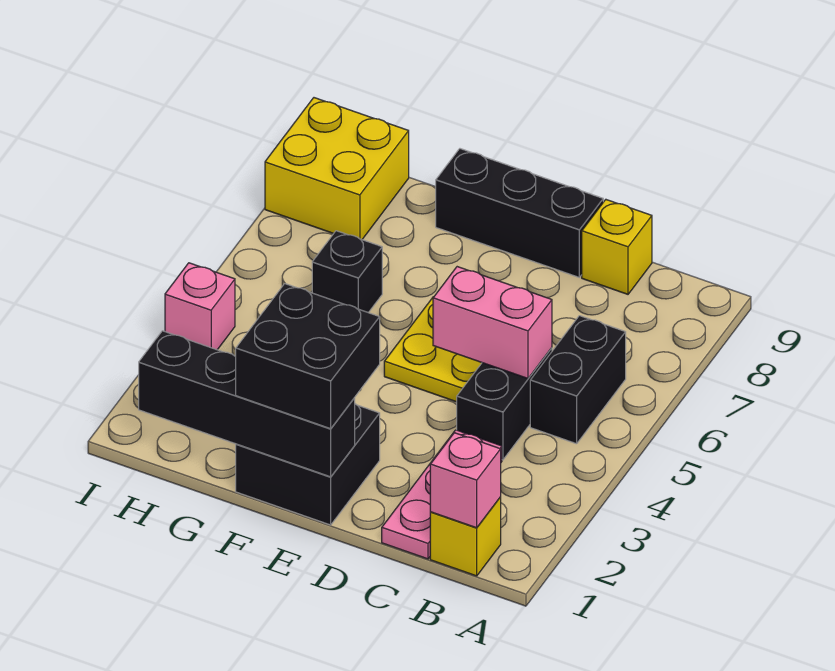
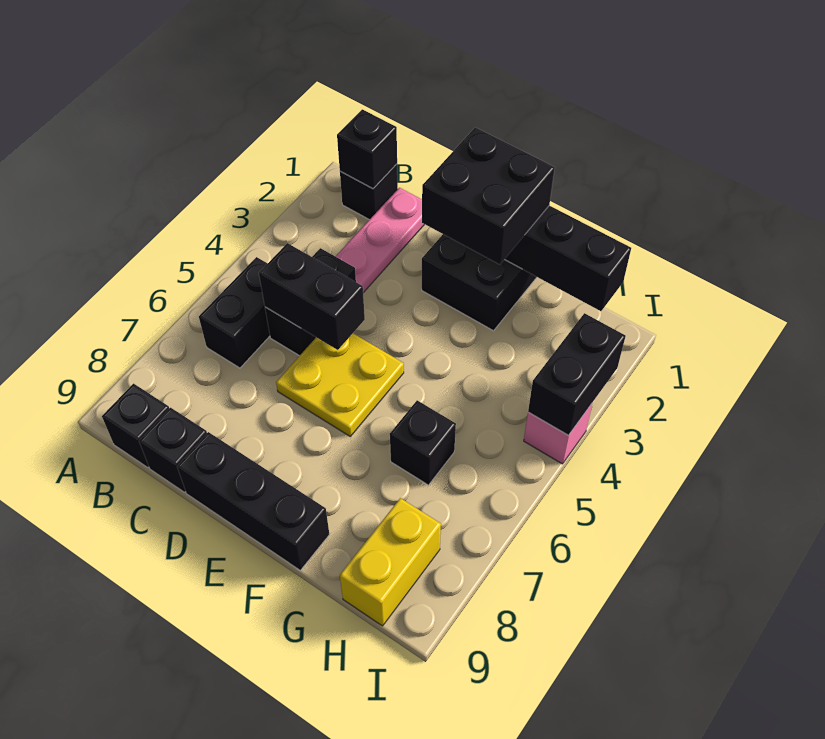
yellow 1x1 brick [430,497,501,576] -> black 1x1 brick [340,164,398,220]
pink 1x1 brick [430,433,501,528] -> black 1x1 brick [337,109,397,189]
none -> black 1x1 brick [102,384,169,468]
pink 1x2 brick [433,267,552,378] -> black 1x2 brick [259,243,365,350]
yellow 1x1 brick [582,200,652,294] -> black 1x1 brick [139,408,207,492]
yellow 2x2 brick [265,98,409,239] -> yellow 1x2 brick [340,498,441,626]
none -> black 1x2 brick [528,313,626,435]

